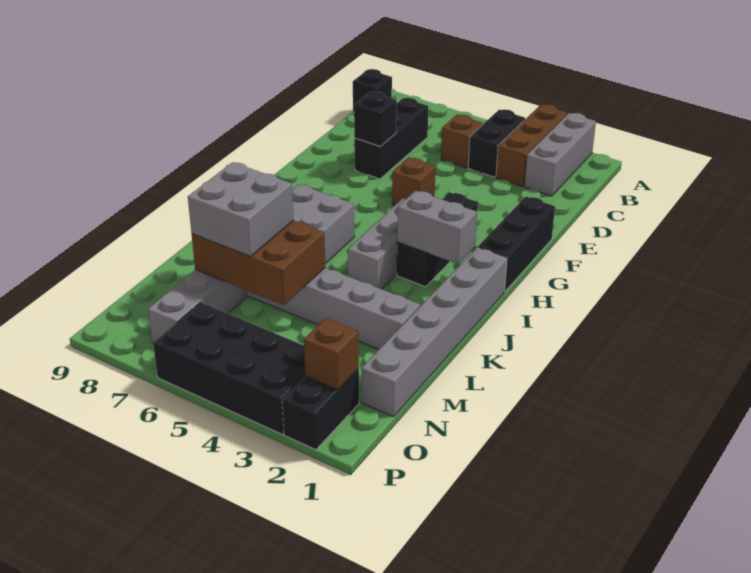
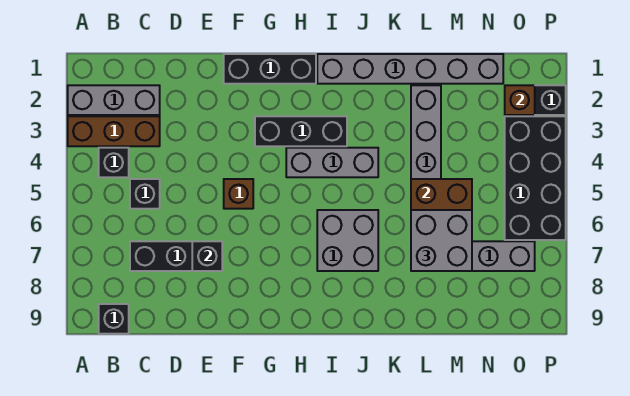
black 1x2 brick [468,109,525,177] -> black 1x1 brick [99,148,129,177]
brown 1x1 brick [441,115,483,168] -> black 1x1 brick [130,179,160,209]
grey 1x2 brick [397,191,477,264] -> none

